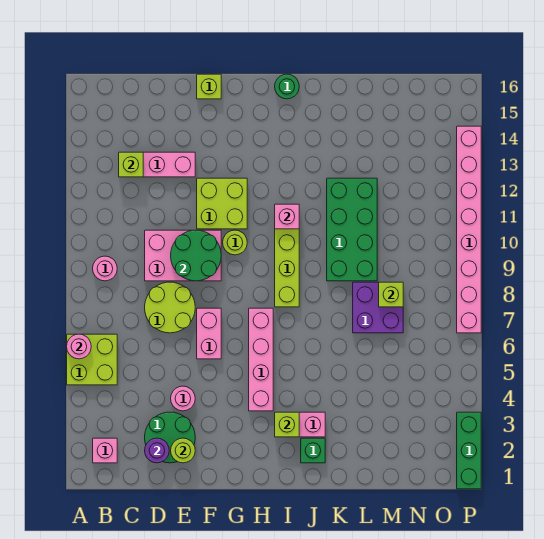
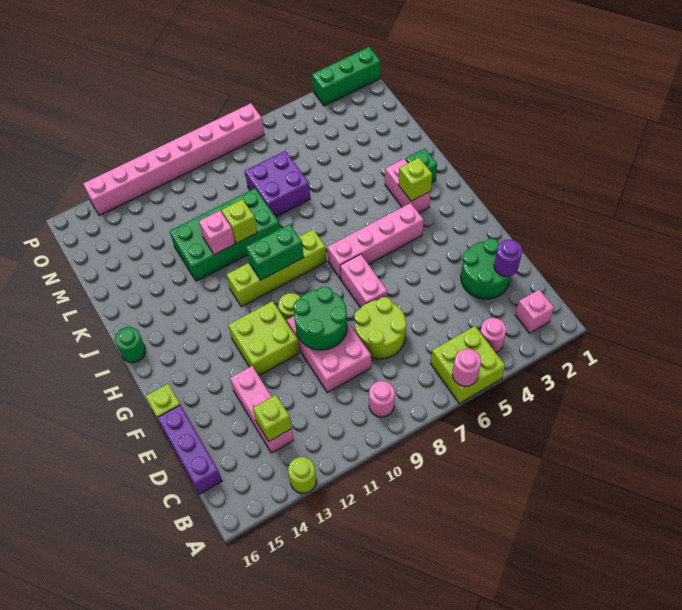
none -> purple 1x3 brick [157,405,222,494]
lime 1x1 round brick [171,438,195,463] -> lime 1x1 round brick moved to [288,457,316,493]
pink 1x1 round brick [171,386,195,411] -> pink 1x1 round brick moved to [480,318,506,353]
pink 1x2 brick [197,308,221,359] -> pink 1x2 brick turned to [340,254,387,308]
none -> green 1x2 brick [246,224,304,280]
pink 1x1 brick [275,204,299,229] -> pink 1x1 brick moved to [199,211,235,255]
lime 1x1 brick [379,282,403,307] -> lime 1x1 brick moved to [222,199,257,243]

